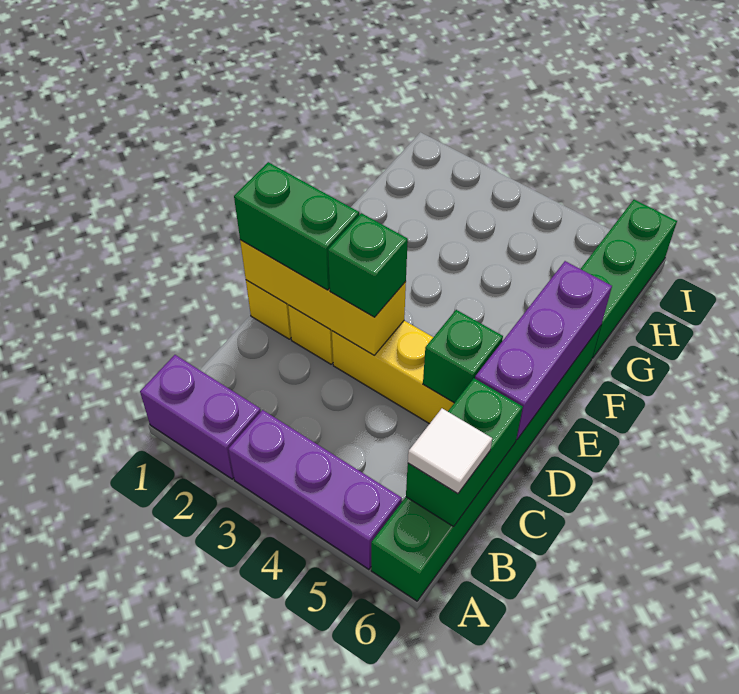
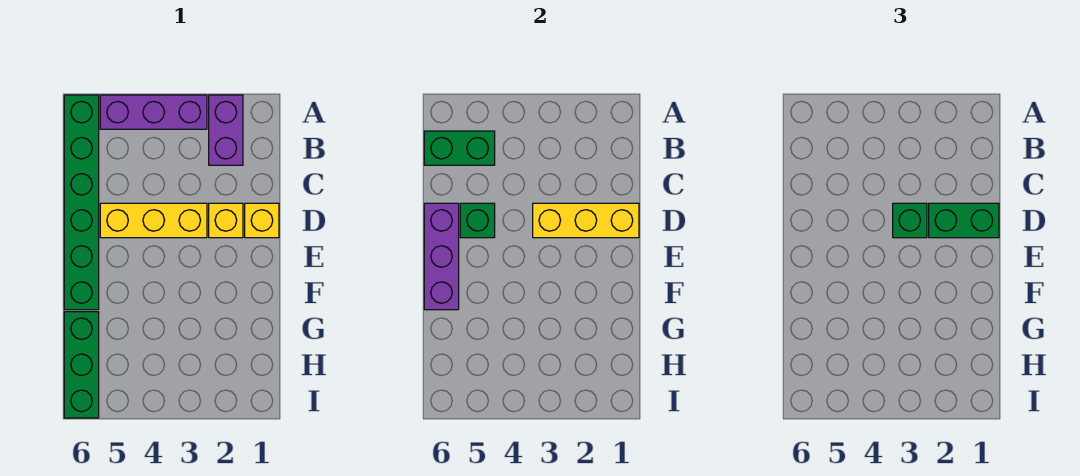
purple 1x2 brick [140,355,261,479] -> purple 1x2 brick turned to [209,95,243,165]
green 1x2 brick [406,378,523,527] -> green 1x2 brick turned to [424,131,495,165]
white 1x1 tile [408,408,492,494] -> none

